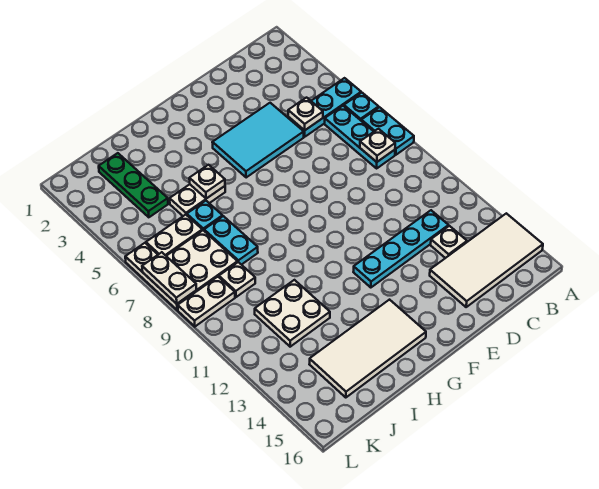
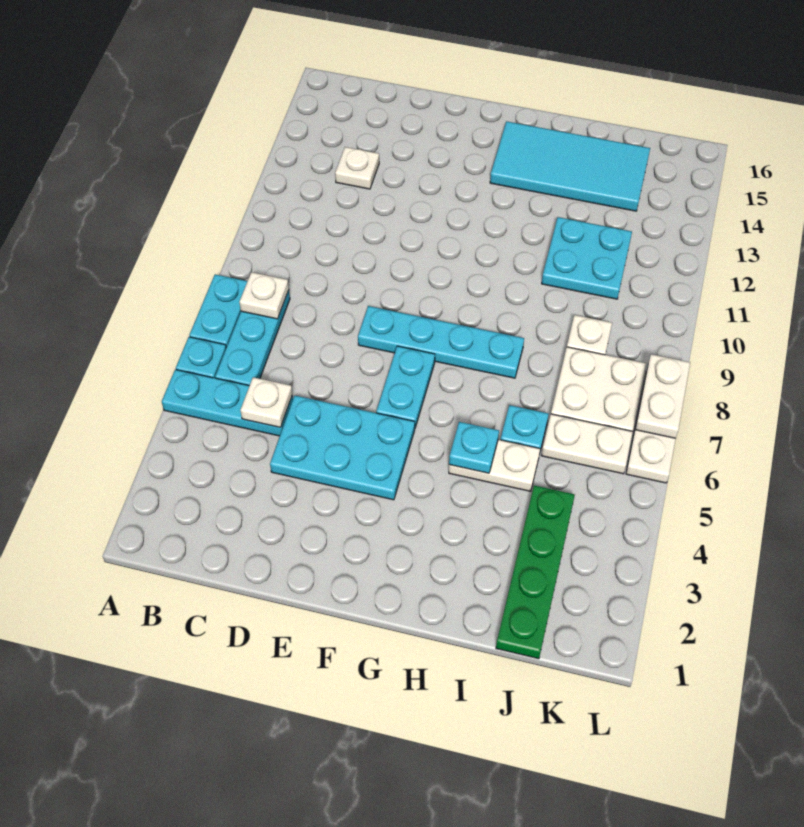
white 2x4 tile [430,213,543,307] -> none
cyan 1x4 plate [354,210,449,288] -> cyan 1x4 plate moved to [358,306,524,378]
cyan 2x3 tile [212,103,304,178] -> cyan 2x3 plate [270,396,415,500]
white 2x4 tile [309,300,426,398] -> cyan 2x4 tile [490,121,650,211]
white 1x1 plate [189,165,225,199] -> cyan 1x1 plate [449,422,499,473]
cyan 1x2 plate [204,216,258,265] -> cyan 1x2 plate moved to [376,346,435,427]
white 2x2 plate [255,280,330,347] -> cyan 2x2 plate [542,217,632,299]
green 1x3 plate [99,153,168,217] -> green 1x4 plate [496,486,575,659]
white 1x2 plate [178,277,235,327] -> none

